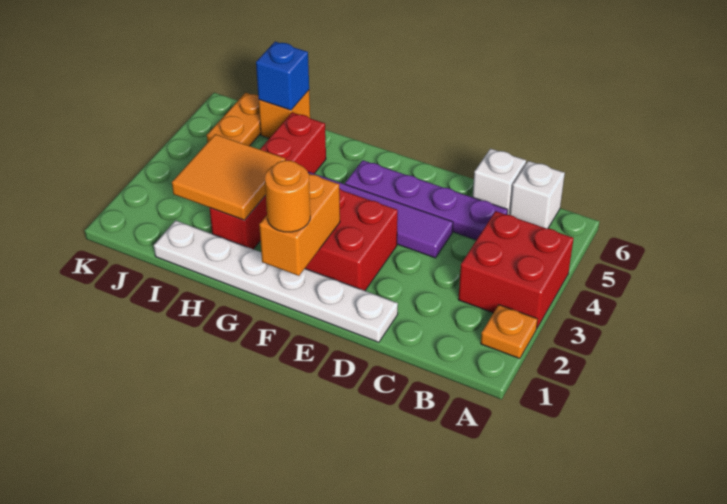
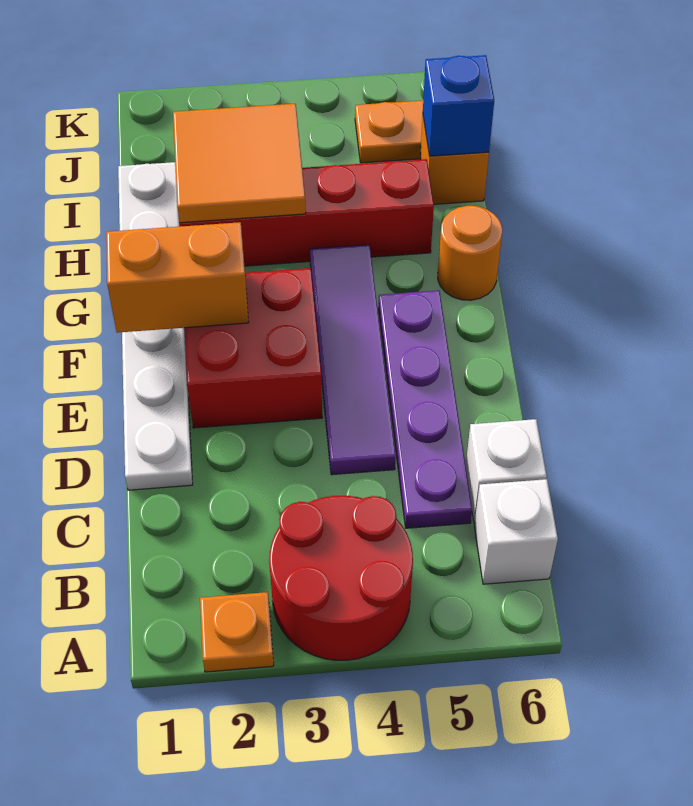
red 2x2 brick [458,211,574,329] -> red 2x2 round brick [269,496,413,660]
orange 1x1 round brick [265,160,310,232] -> orange 1x1 round brick moved to [438,206,502,300]

